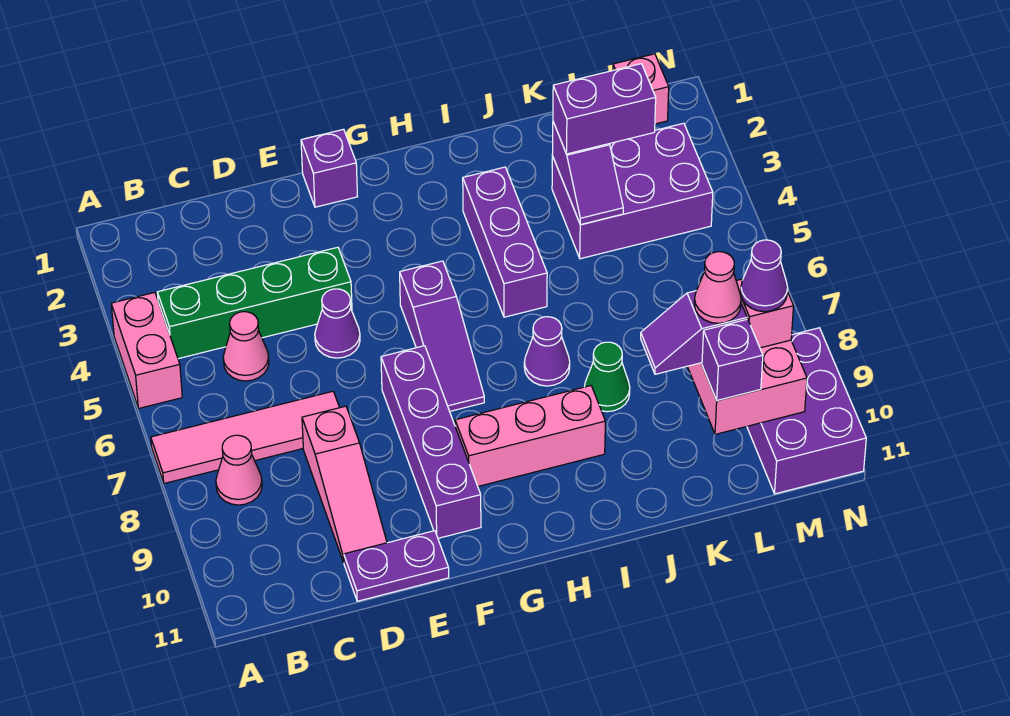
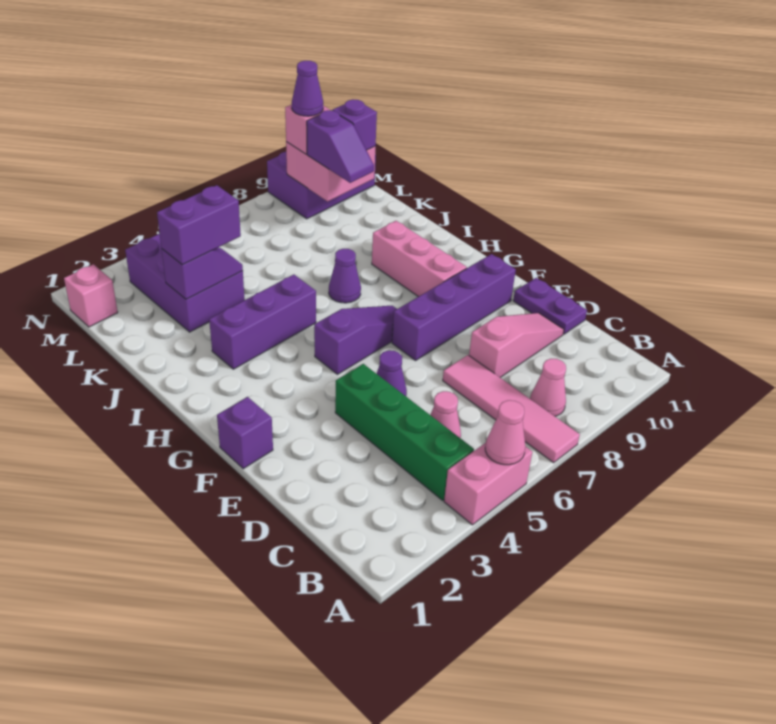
green 1x1 cone [584,342,630,412] -> none
purple 1x2 brick [553,64,656,154] -> purple 1x2 brick turned to [157,185,241,265]
pink 1x1 cone [694,252,741,323] -> pink 1x1 cone moved to [485,400,525,465]

